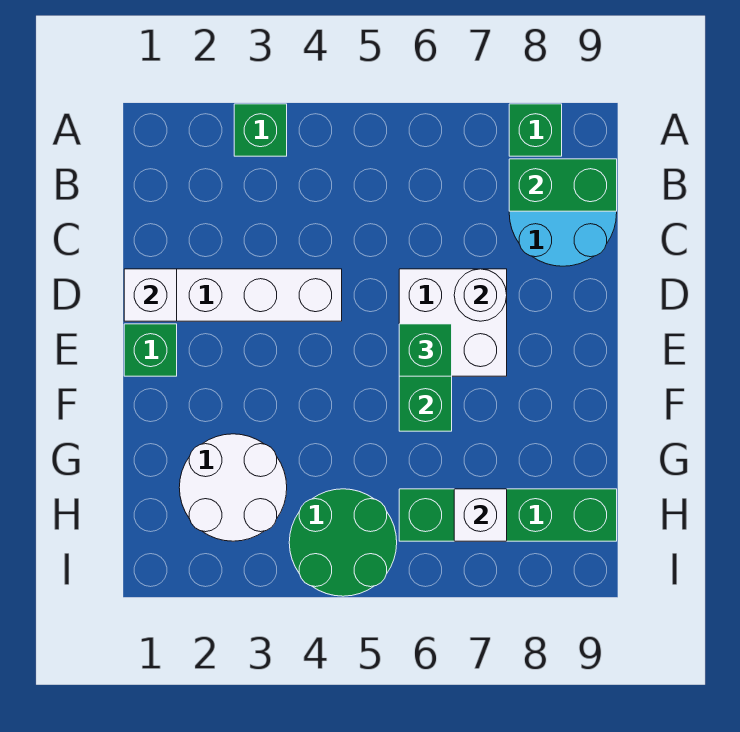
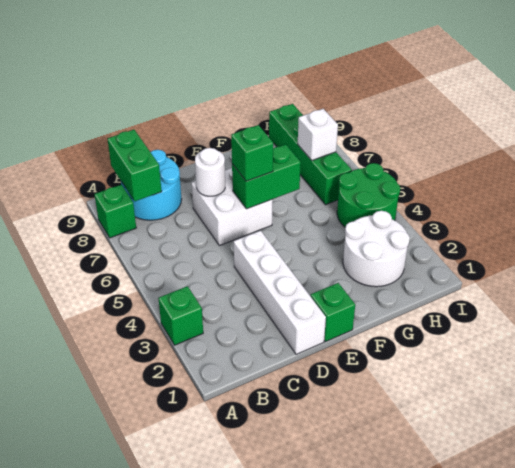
white 1x1 brick [124,269,177,321] -> none

